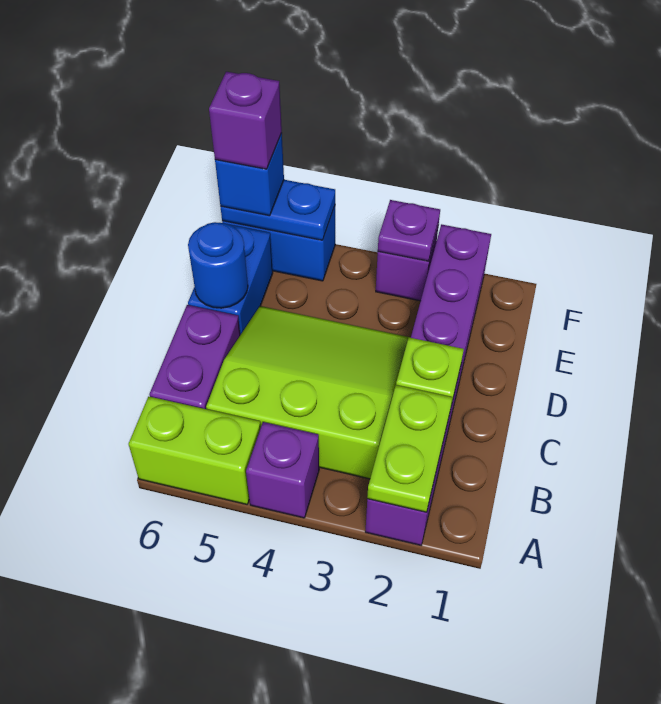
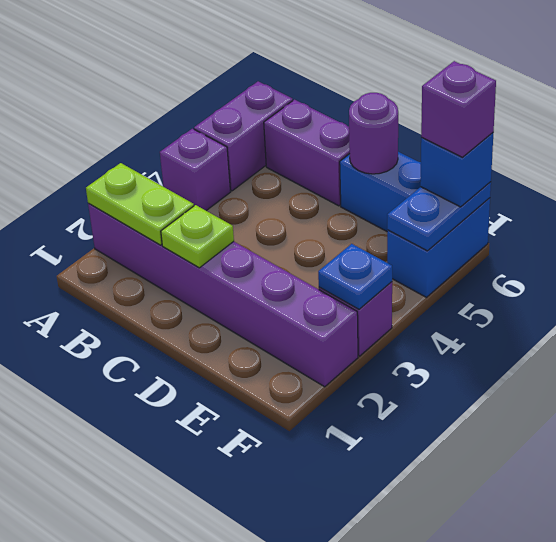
lime 1x2 brick [129,397,261,504] -> purple 1x2 brick [194,81,293,191]
lime 3x3 slope [206,306,410,479] -> none
blue 1x1 round brick [188,222,248,308] -> purple 1x1 round brick [349,93,398,174]
purple 1x1 plate [378,200,440,261] -> blue 1x1 plate [318,244,392,309]

